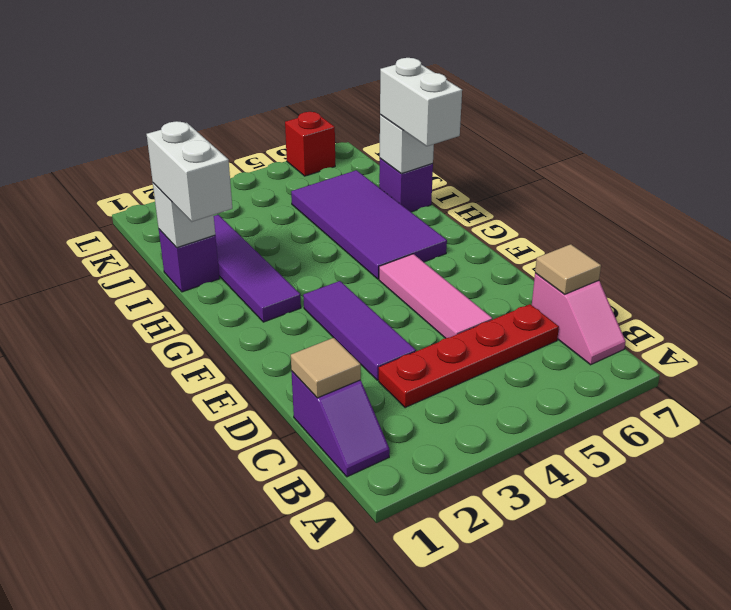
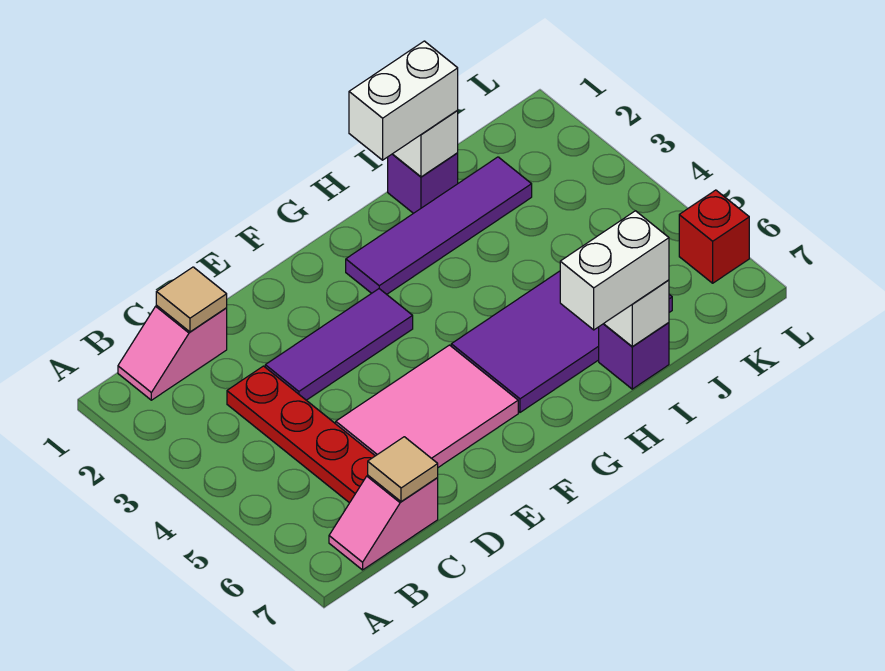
purple 1x2 slope [291,371,390,477] -> pink 1x2 slope [118,305,227,400]
pink 1x3 tile [379,254,492,338] -> pink 2x3 tile [336,345,518,467]

